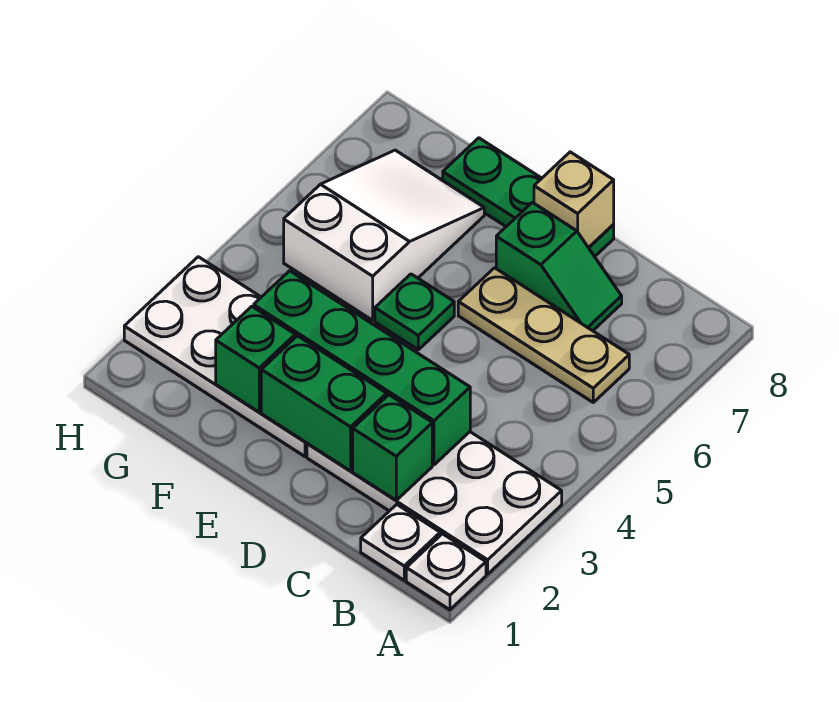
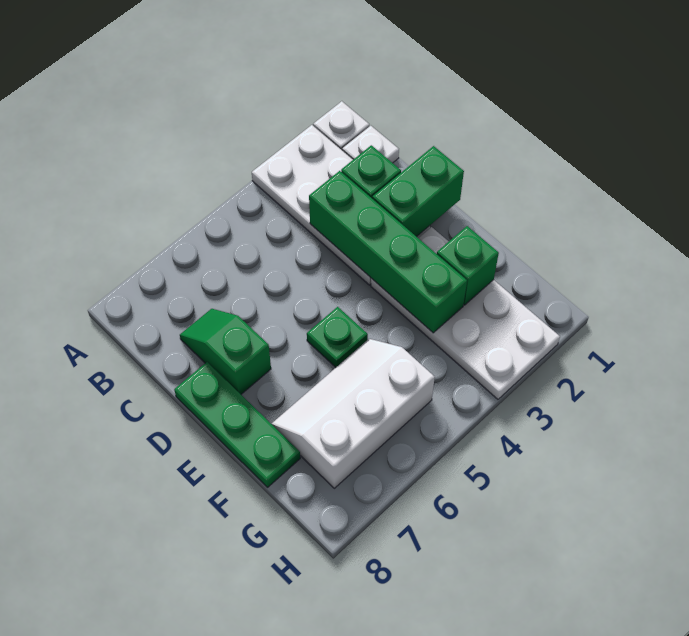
tan 1x3 plate [458,268,629,402] -> none
green 1x2 brick [261,336,387,471] -> green 1x2 brick turned to [372,146,464,237]
tan 1x1 brick [534,152,614,248] -> none
white 2x3 slope [284,150,484,320] -> white 2x3 slope turned to [272,339,435,488]

